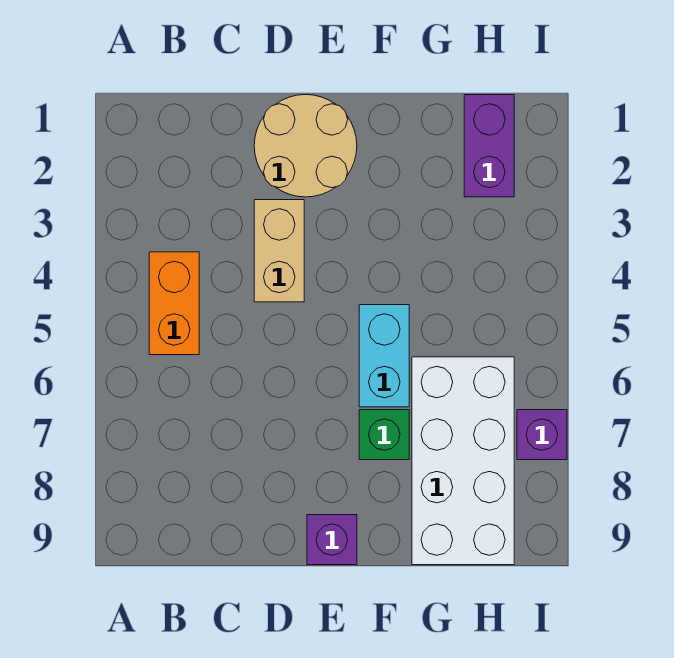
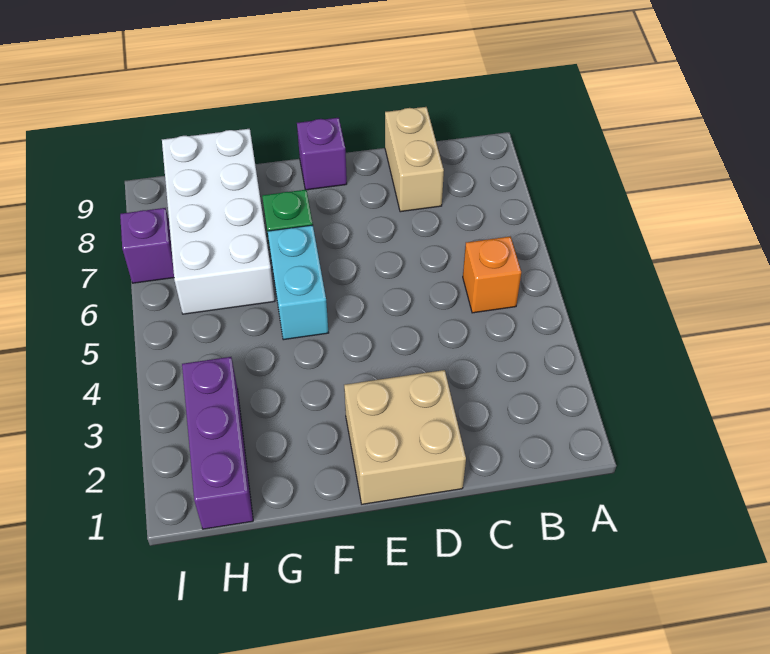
orange 1x2 brick [149,252,199,355] -> orange 1x1 brick [463,236,521,313]
tan 2x2 round brick [254,95,357,197] -> tan 2x2 brick [344,370,466,504]
tan 1x2 brick [254,200,304,302] -> tan 1x2 brick moved to [385,107,444,212]
purple 1x2 brick [464,95,514,197] -> purple 1x3 brick [182,357,253,529]

